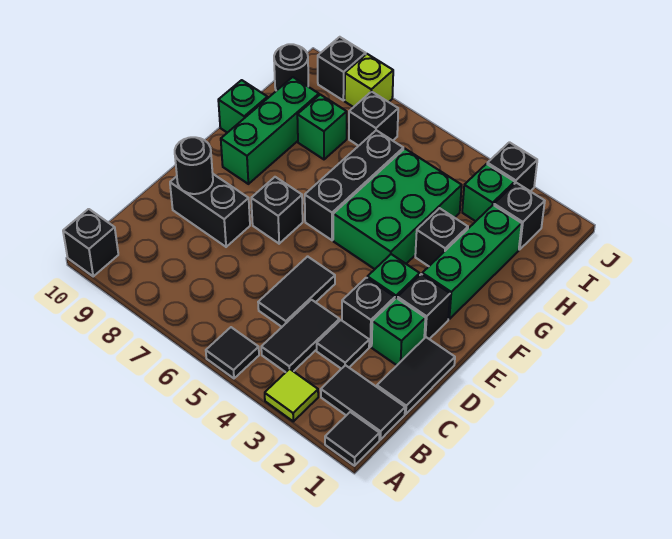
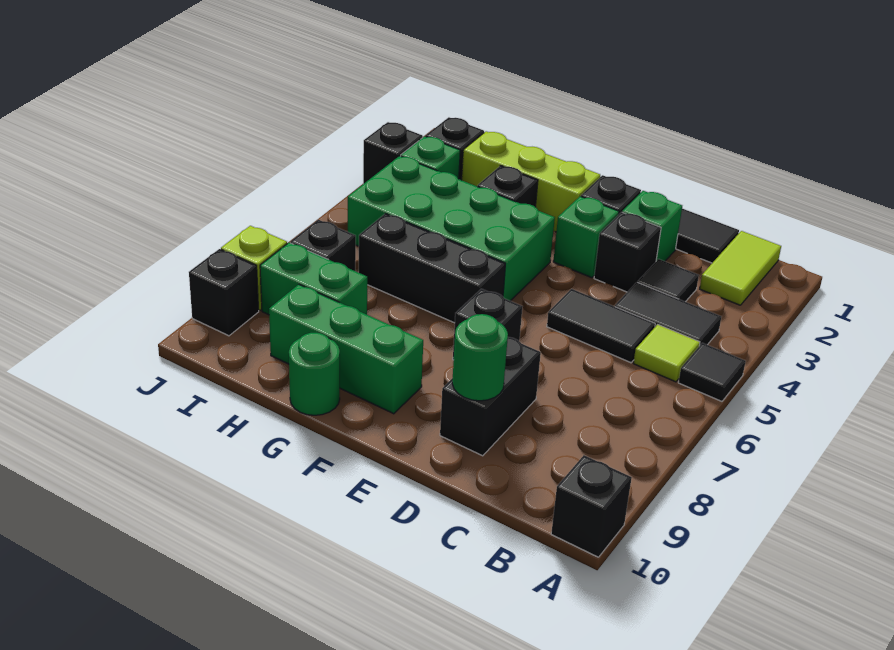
black 1x1 tile [325,412,379,466] -> none
lime 1x1 tile [265,369,318,421] -> lime 1x1 tile moved to [633,324,700,382]
black 1x2 tile [321,365,405,440] -> lime 1x2 tile [700,231,781,305]
black 1x1 round brick [175,137,213,194] -> green 1x1 round brick [452,314,508,401]
green 1x3 brick [422,205,522,319] -> lime 1x3 brick [462,131,600,232]
green 2x3 brick [333,149,462,269] -> green 2x4 brick [348,156,555,301]
green 1x1 brick [218,80,268,133] -> green 1x1 round brick [289,333,340,415]
green 1x1 brick [297,95,347,159] -> green 1x2 brick [260,243,367,315]
black 1x1 round brick [274,44,308,91] -> none

